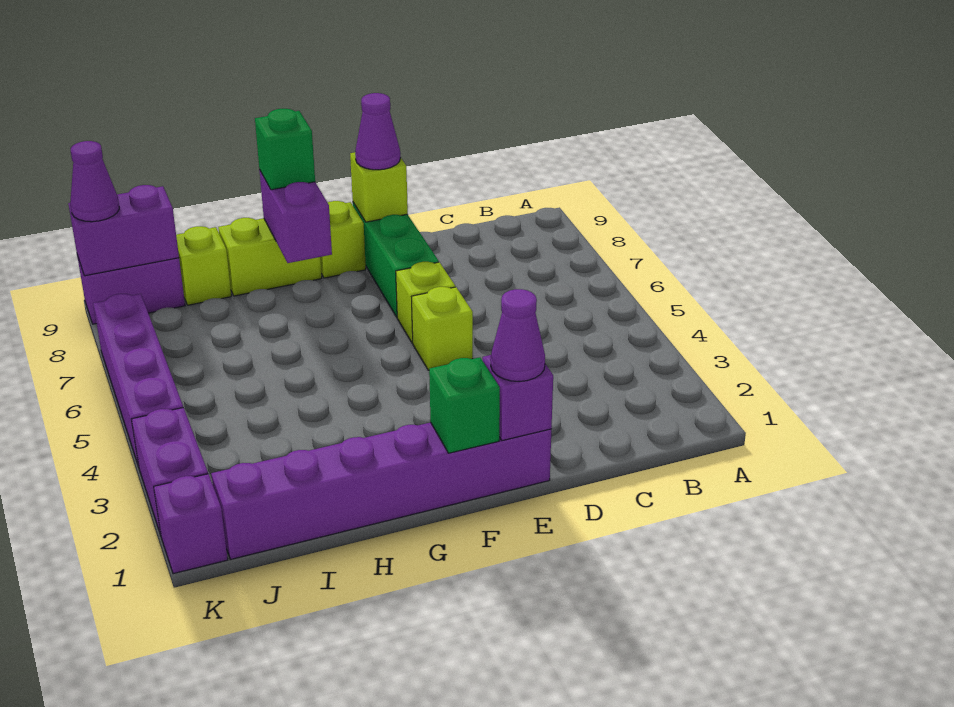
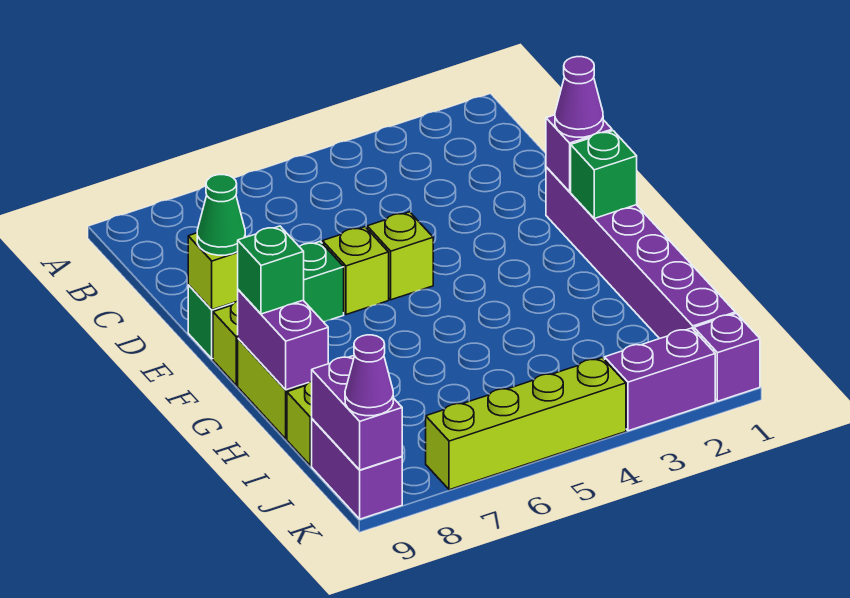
purple 1x1 cone [355,93,400,170] -> green 1x1 cone [197,175,245,255]
purple 1x2 brick [259,170,332,263] -> purple 1x2 brick turned to [238,290,328,390]
purple 1x4 brick [93,294,183,467] -> lime 1x4 brick [426,358,626,490]

